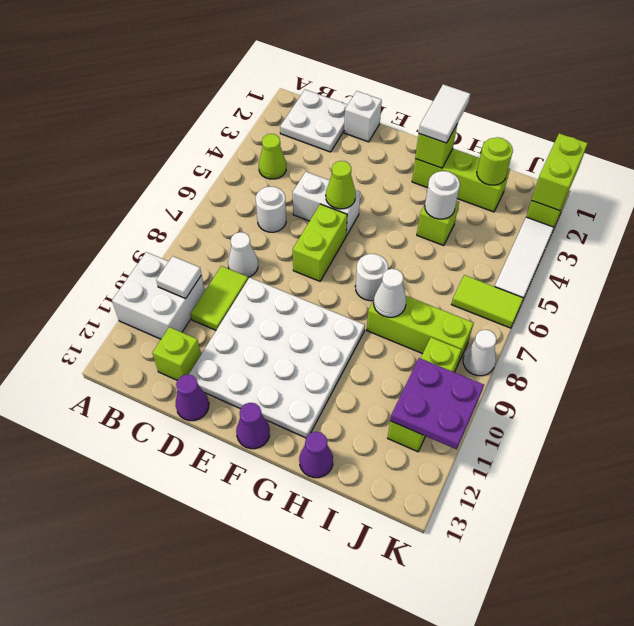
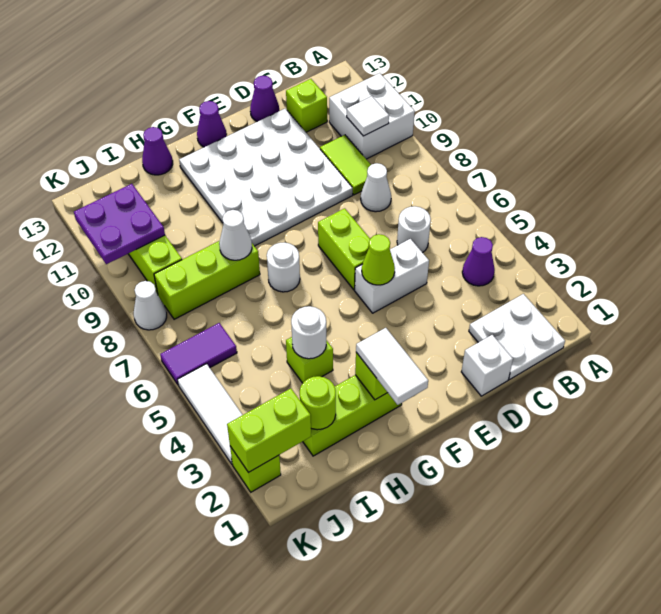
lime 1x1 cone [259,134,286,179] -> purple 1x1 cone [462,237,495,286]
lime 1x2 tile [452,275,523,328] -> purple 1x2 tile [160,323,237,384]
lime 1x2 brick [532,133,588,211] -> lime 1x2 brick turned to [227,389,311,473]

